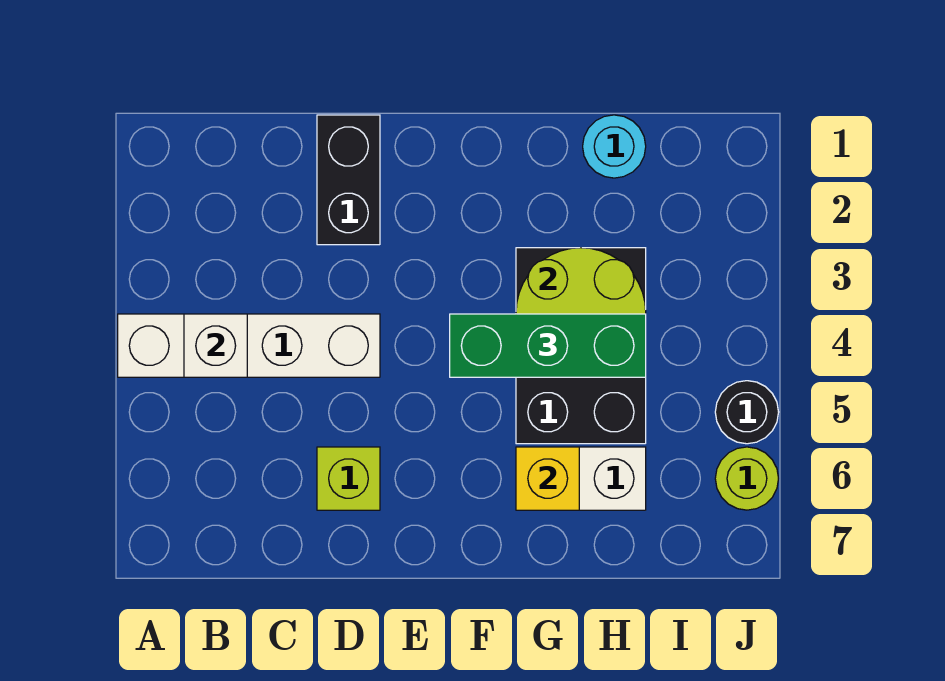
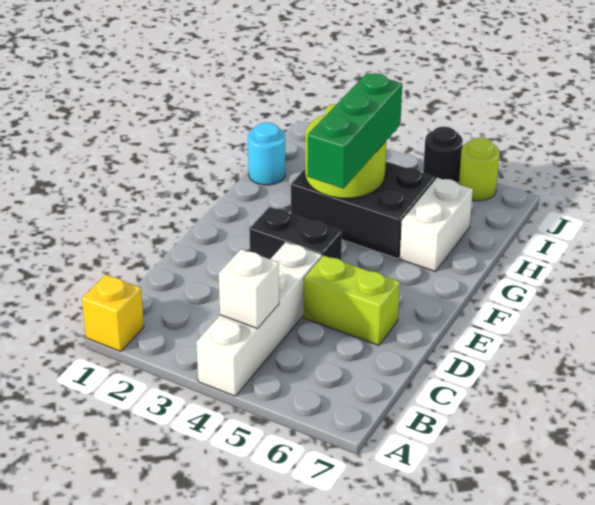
black 1x2 brick [317,115,380,245] -> black 1x2 brick moved to [249,207,342,260]
lime 1x1 brick [317,447,380,510] -> lime 1x2 brick [304,255,400,345]
yellow 1x1 brick [516,447,579,510] -> yellow 1x1 brick moved to [82,275,144,352]

